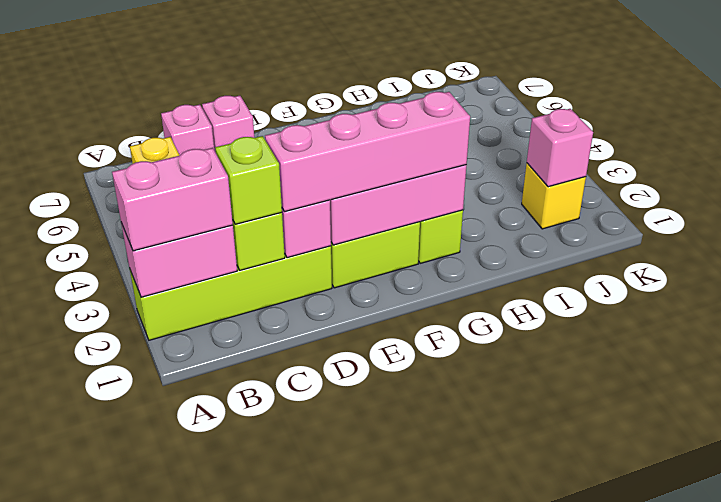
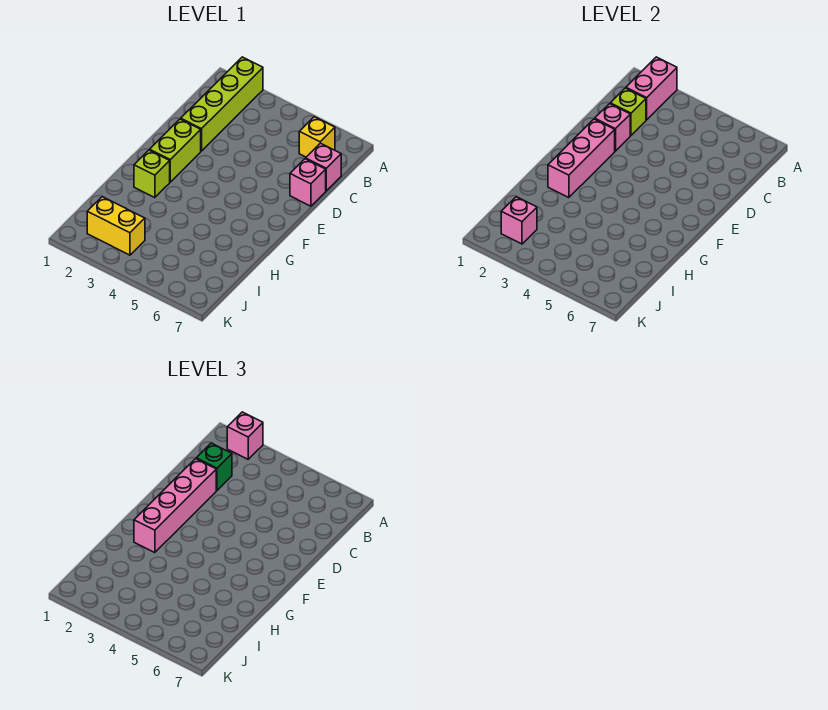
pink 1x2 brick [112,148,233,251] -> pink 1x1 brick [227,412,263,459]
lime 1x1 brick [215,136,282,224] -> green 1x1 brick [196,443,232,490]
yellow 1x1 brick [522,163,586,229] -> yellow 1x2 brick [87,197,145,255]

